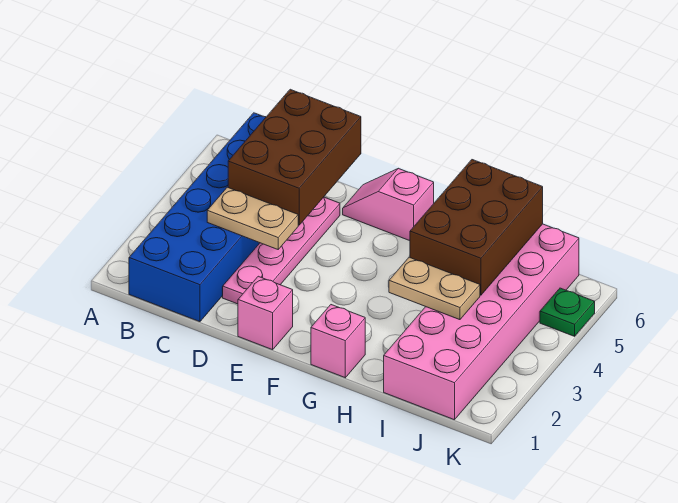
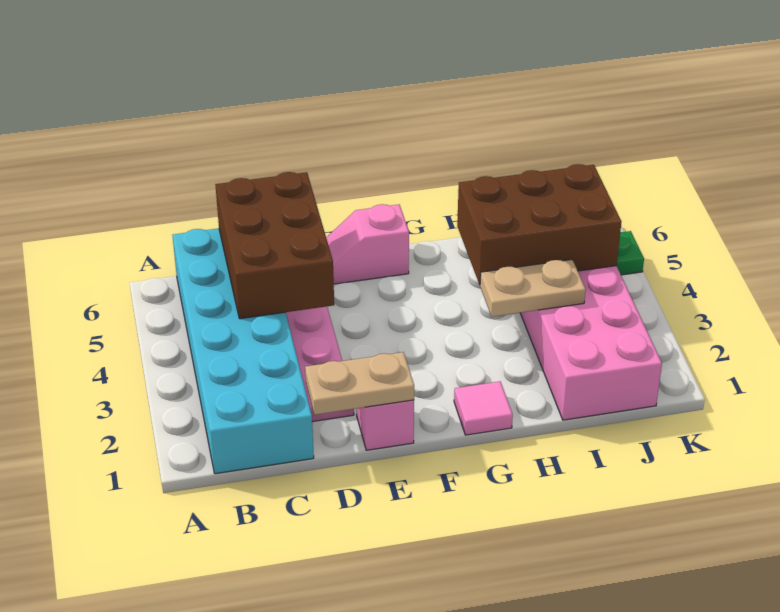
blue 2x6 brick [129,113,266,322] -> cyan 2x6 brick [172,228,314,474]
tan 1x2 plate [207,187,298,249] -> tan 1x2 plate moved to [305,352,414,415]
pink 1x1 brick [311,305,365,378] -> pink 1x1 tile [454,381,513,435]
brown 2x3 brick [410,160,543,295] -> brown 2x3 brick turned to [457,164,621,285]

